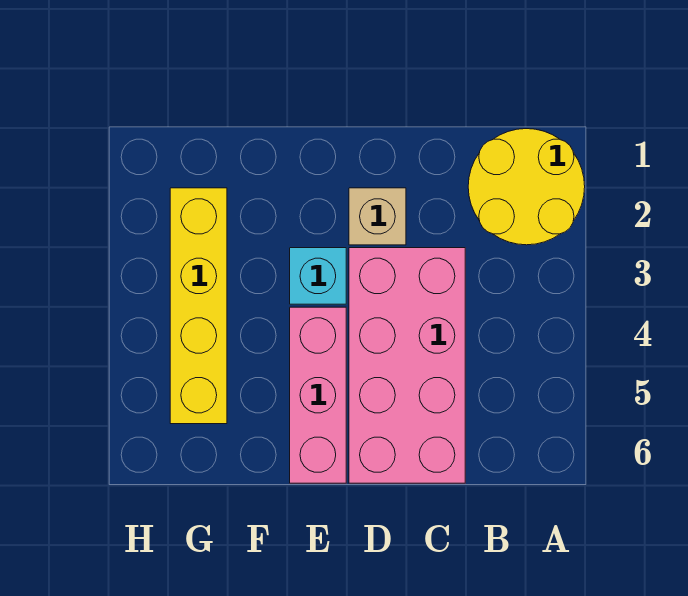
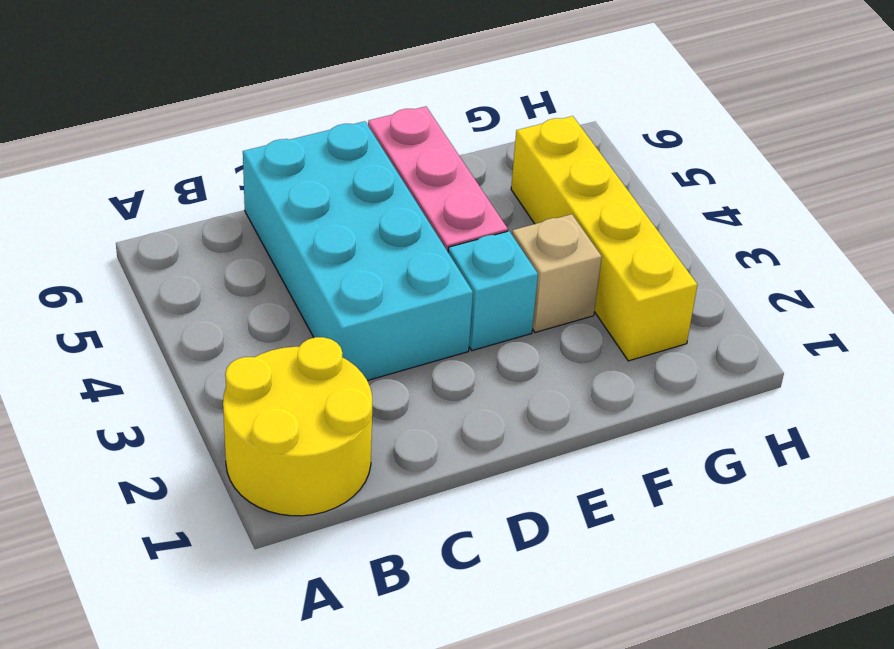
pink 2x4 brick [349,248,465,483] -> cyan 2x4 brick [243,121,473,381]
tan 1x1 brick [349,188,406,245] -> tan 1x1 brick moved to [512,214,602,332]

